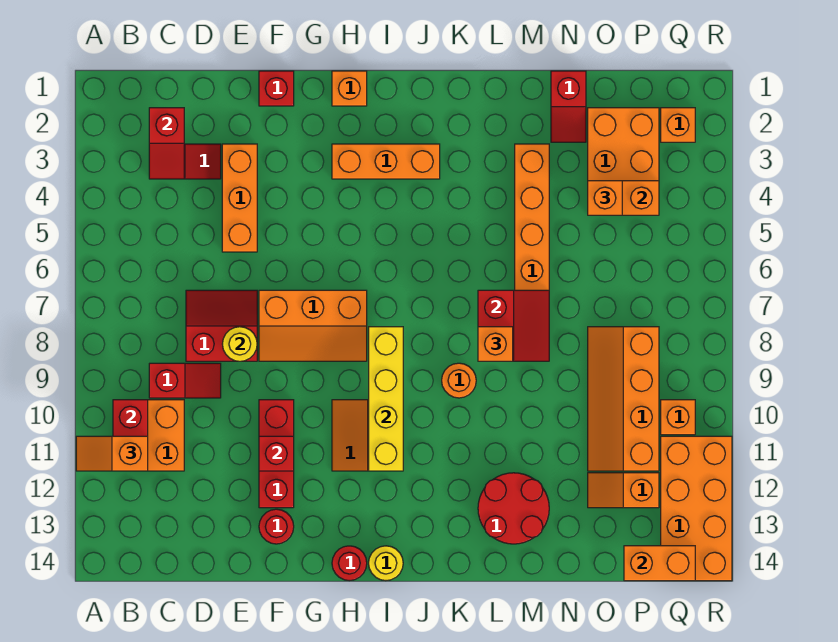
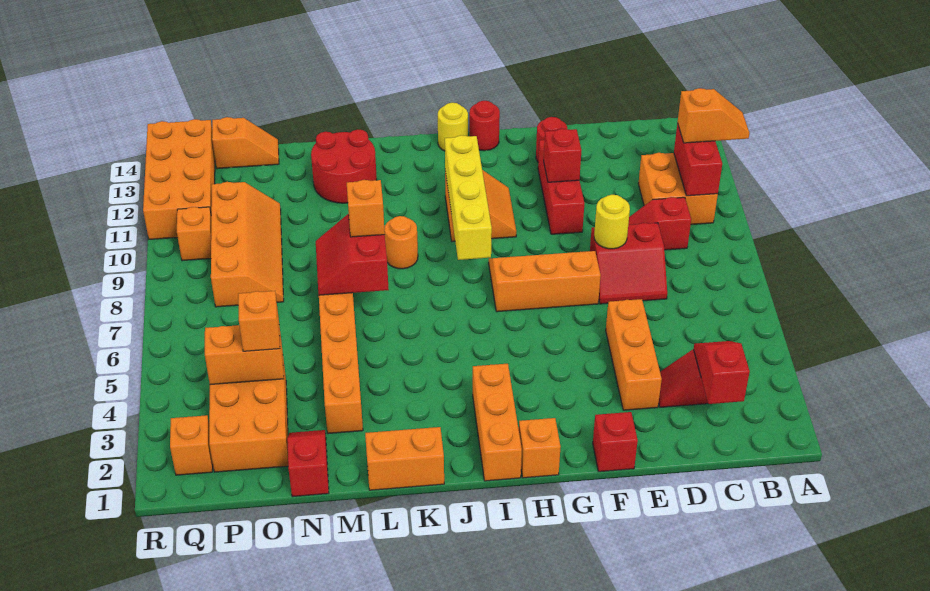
orange 1x3 brick [332,144,440,179] -> orange 1x3 brick turned to [473,364,522,481]
orange 1x2 slope [588,473,659,508] -> orange 1x2 slope moved to [212,117,279,169]
orange 1x2 brick [624,546,695,581] -> orange 1x2 brick moved to [365,427,444,490]

